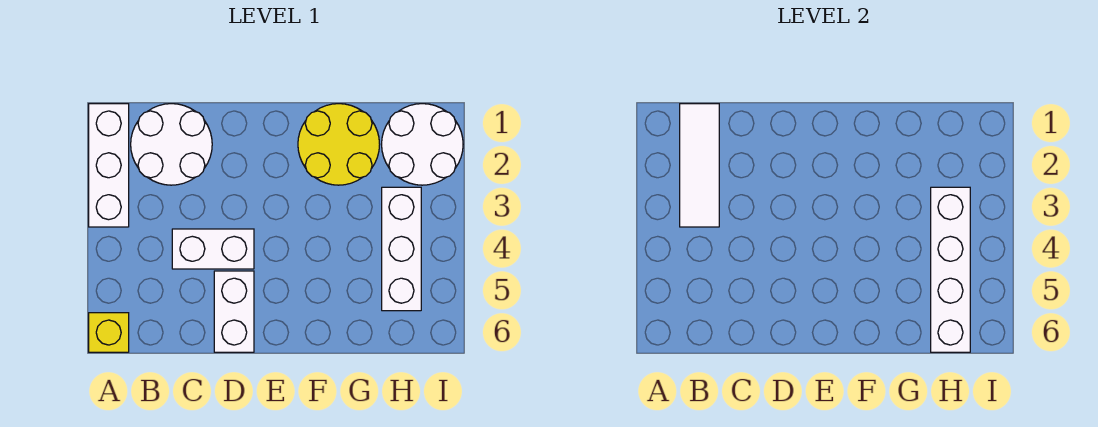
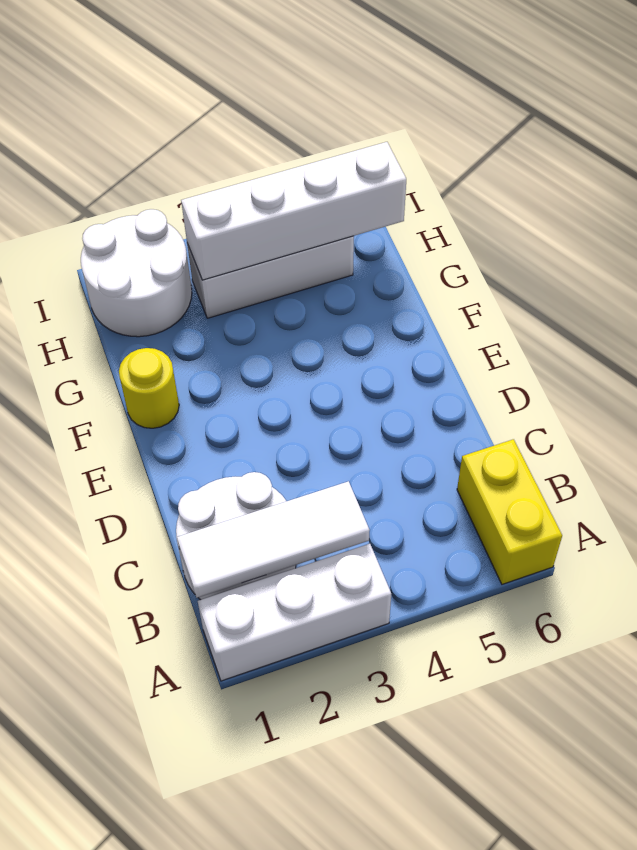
yellow 1x1 brick [89,313,129,352] -> yellow 1x2 brick [457,439,562,584]
white 1x2 brick [172,229,254,269] -> none
white 1x2 brick [214,271,254,352] -> none
yellow 2x2 round brick [298,104,380,185] -> yellow 1x1 round brick [119,348,179,428]

